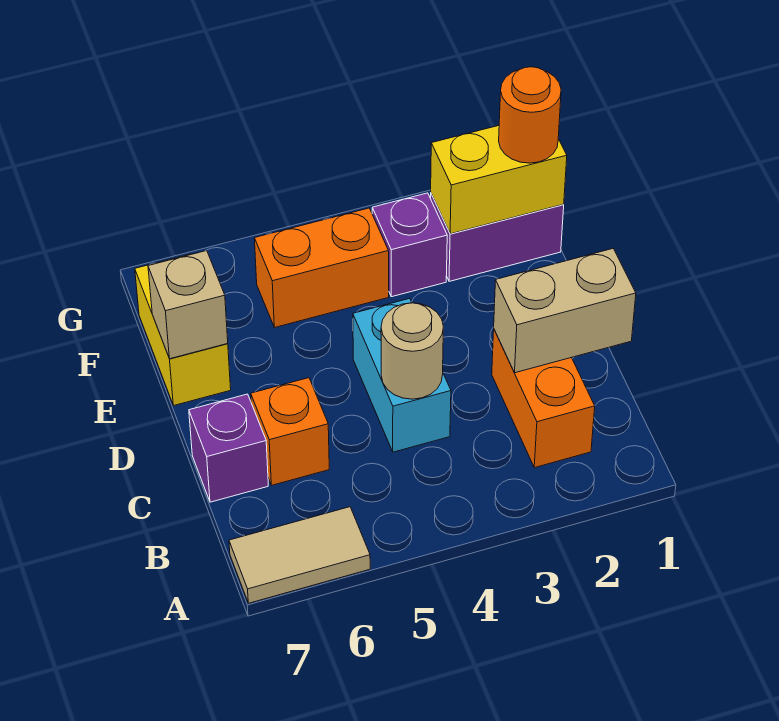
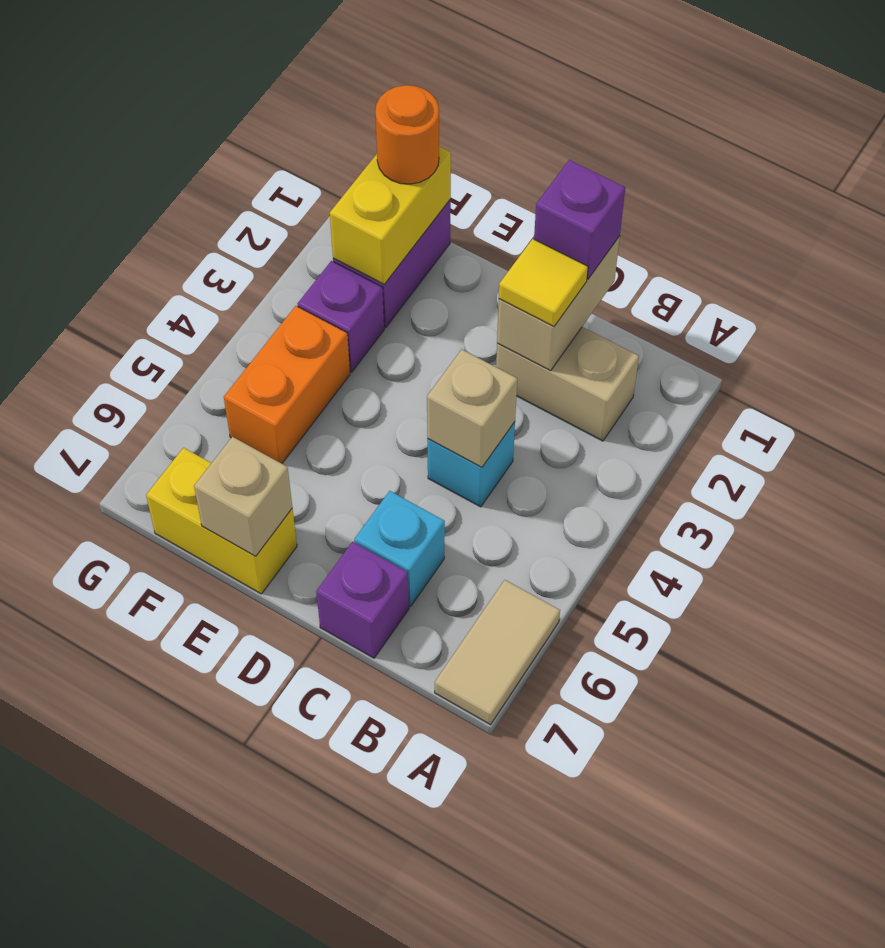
orange 1x2 brick [492,330,595,468] -> tan 1x2 brick [496,327,639,441]
none -> purple 1x1 brick [534,160,625,279]
none -> yellow 1x1 tile [499,239,588,326]
cyan 1x2 brick [353,298,451,452] -> cyan 1x1 brick [427,422,515,507]
tan 1x1 round brick [381,303,443,399] -> tan 1x1 brick [427,349,517,467]
orange 1x1 brick [251,378,329,485] -> cyan 1x1 brick [354,491,445,606]

